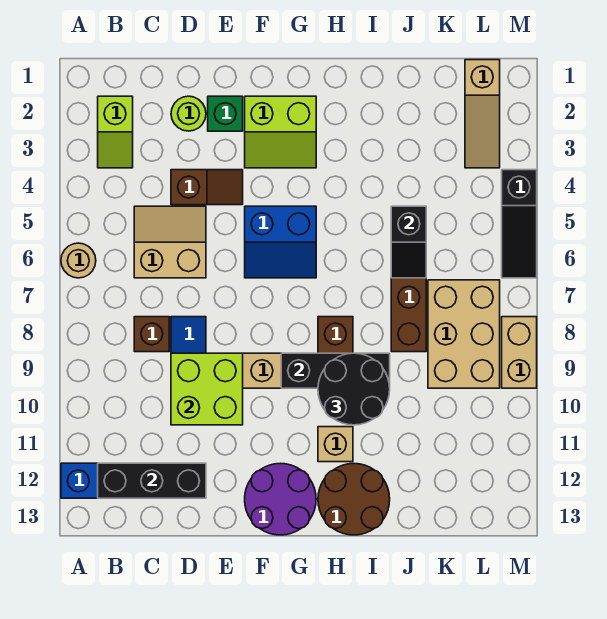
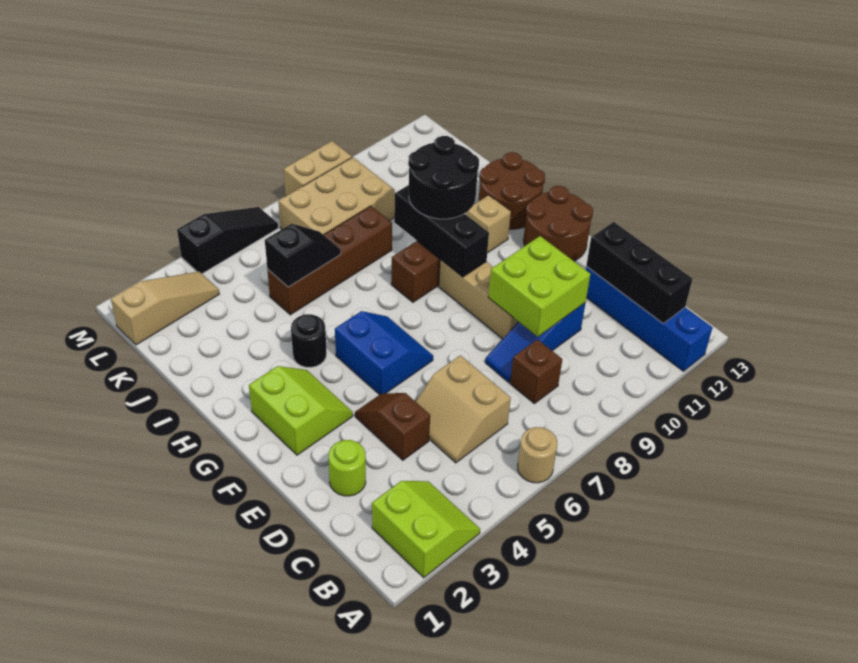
lime 1x2 slope [98,96,133,168] -> lime 2x2 slope [372,481,480,578]
green 1x1 brick [208,96,243,131] -> none
purple 2x2 round brick [245,463,316,535] -> brown 2x2 round brick [523,186,593,261]
none -> black 1x1 round brick [291,314,327,367]

